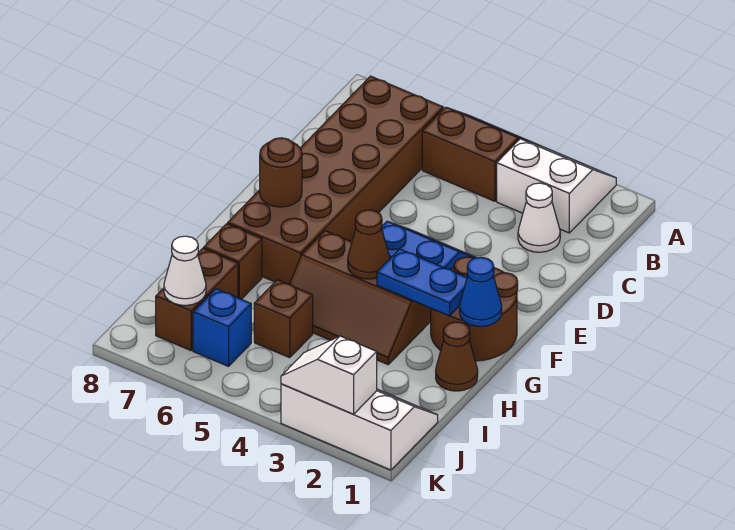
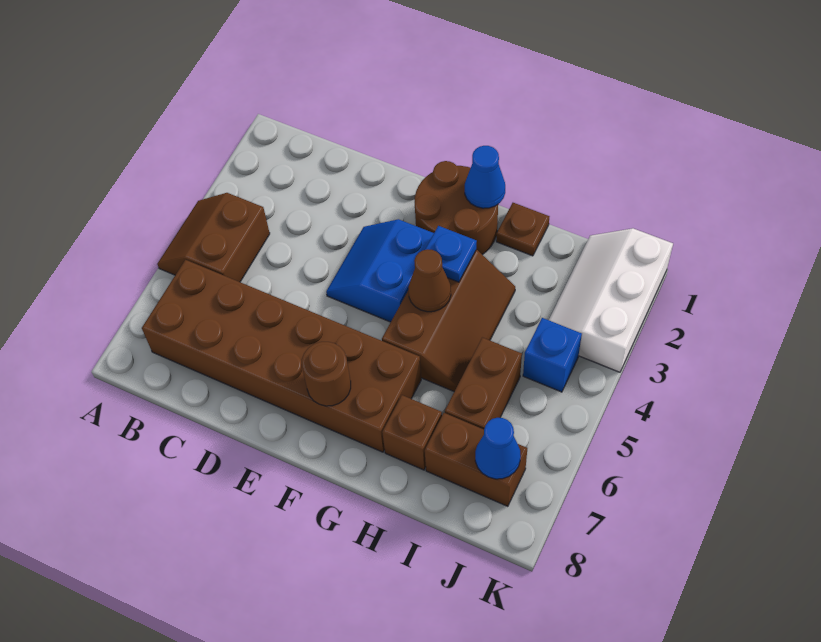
white 2x2 slope [497,139,616,233] -> none
white 1x1 cone [518,183,560,252] -> none
blue 1x2 plate [377,249,467,316] -> blue 1x1 plate [425,226,477,282]
brown 1x1 cone [436,322,478,391] -> brown 1x1 plate [496,203,549,256]
brown 1x1 brick [254,280,313,358] -> brown 1x2 brick [445,337,522,429]
blue 1x1 brick [193,289,251,366] -> blue 1x1 brick moved to [523,318,582,392]
white 1x1 cone [164,236,206,305] -> blue 1x1 cone [475,418,521,479]
white 1x2 slope [281,336,377,414] -> none

